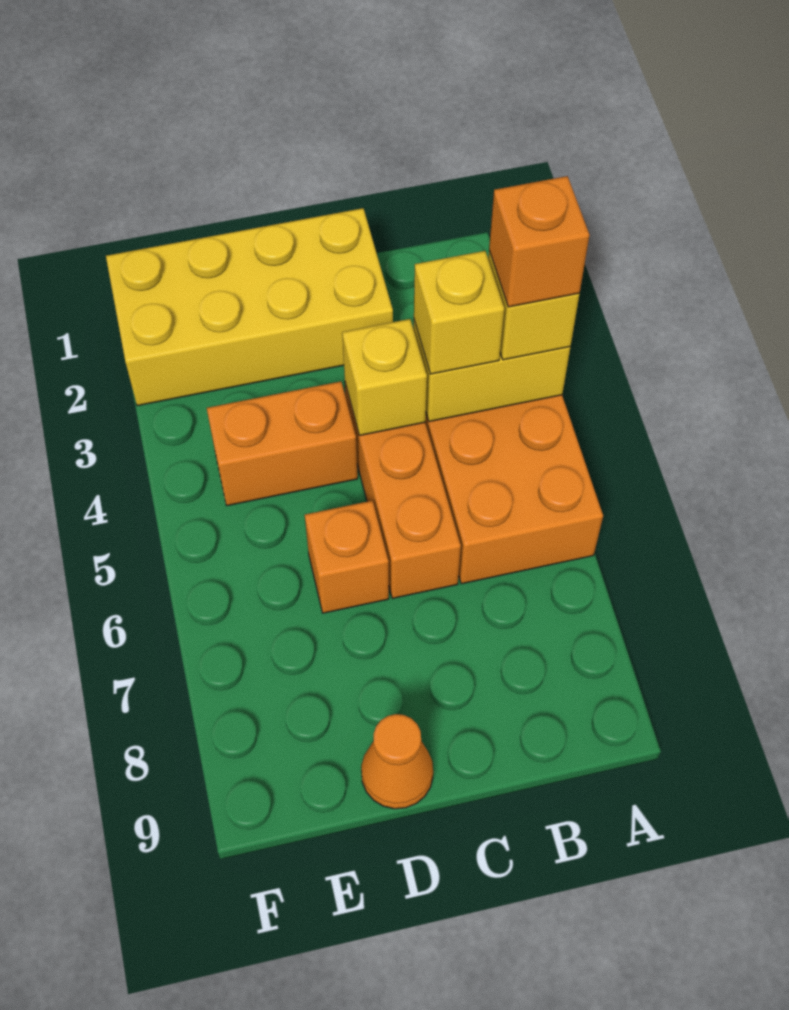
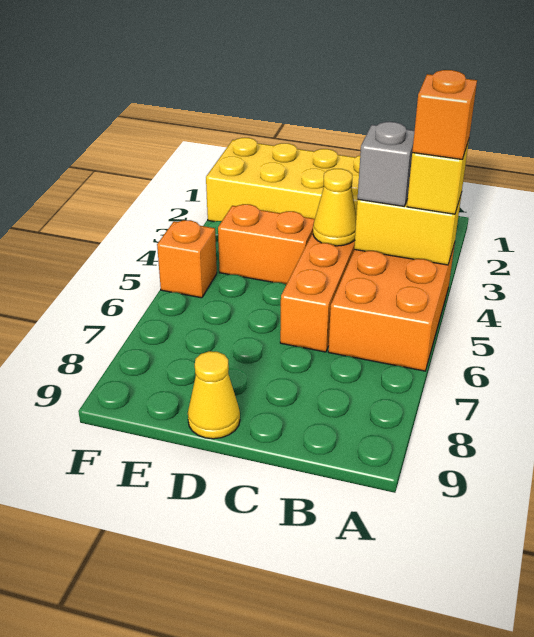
yellow 1x1 brick [414,251,504,374] -> grey 1x1 brick [358,122,415,206]
yellow 1x1 brick [342,319,427,436] -> yellow 1x1 cone [313,169,356,246]
orange 1x1 brick [305,501,389,613] -> orange 1x1 brick moved to [157,220,217,298]
orange 1x1 cone [361,714,433,809] -> yellow 1x1 cone [188,351,240,439]

